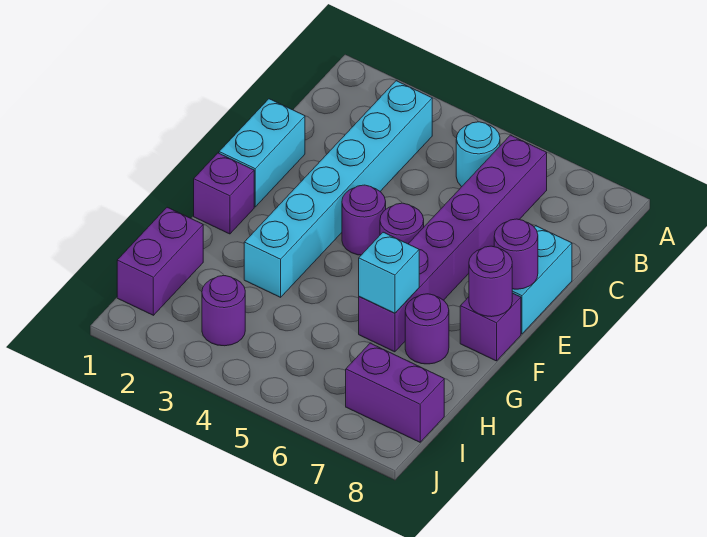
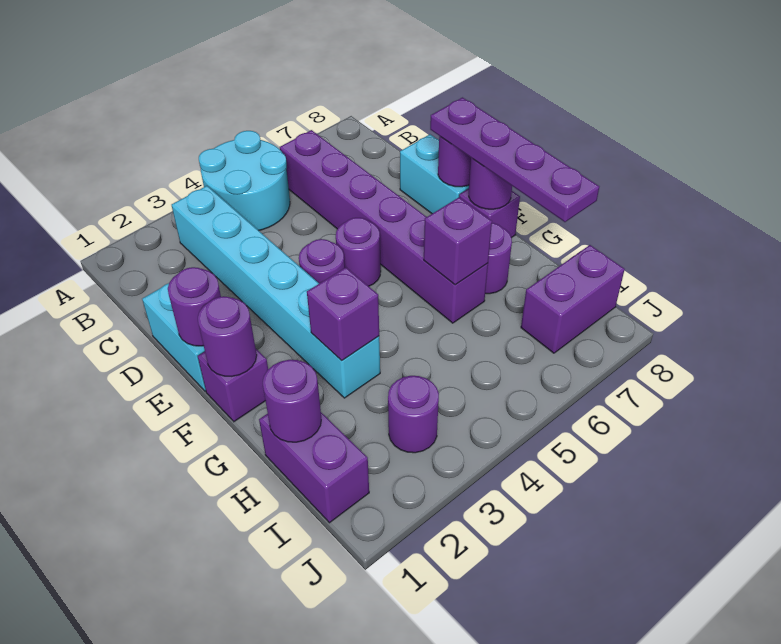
cyan 1x1 round brick [456,122,500,187] -> cyan 2x2 round brick [199,131,290,231]
none -> purple 1x1 round brick [168,267,221,346]
none -> purple 1x4 plate [430,98,599,222]
none -> purple 1x1 round brick [198,296,257,376]
none -> purple 1x1 brick [307,267,379,361]
cyan 1x1 brick [359,232,419,313] -> purple 1x1 brick [424,198,492,285]
none -> purple 1x1 round brick [263,360,321,442]

